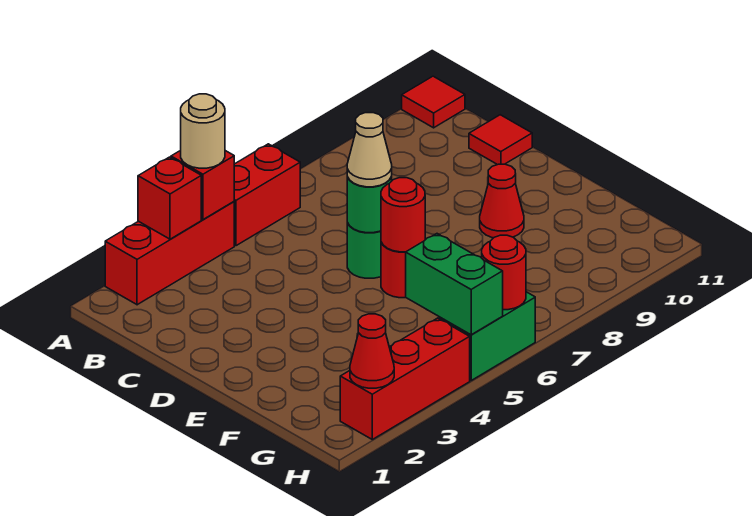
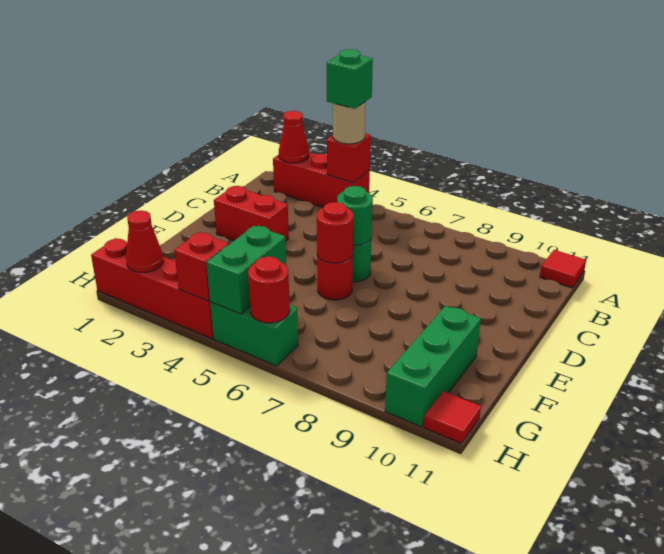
red 1x1 brick [138,157,201,239] -> red 1x1 brick moved to [174,232,229,301]
none -> green 1x1 brick [327,49,373,109]
red 1x2 brick [234,144,300,246] -> red 1x2 brick moved to [214,186,289,241]
red 1x1 tile [469,115,532,165] -> red 1x1 tile moved to [424,391,481,444]
tan 1x1 cone [347,113,392,187] -> none
red 1x1 cone [480,164,524,238] -> red 1x1 cone moved to [279,111,309,163]
none -> green 1x3 brick [385,306,481,427]
red 1x3 brick [340,318,470,439] -> red 1x4 brick [91,238,213,339]

